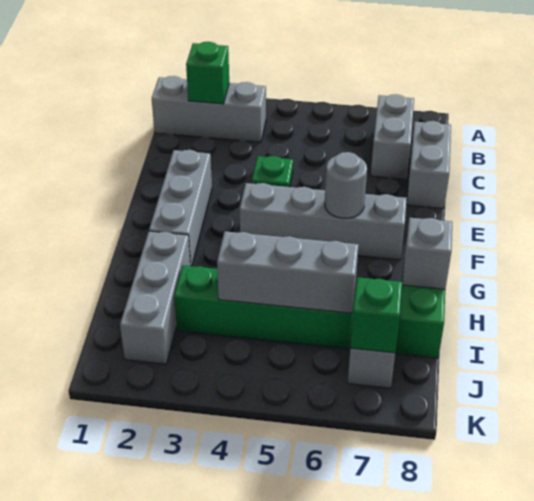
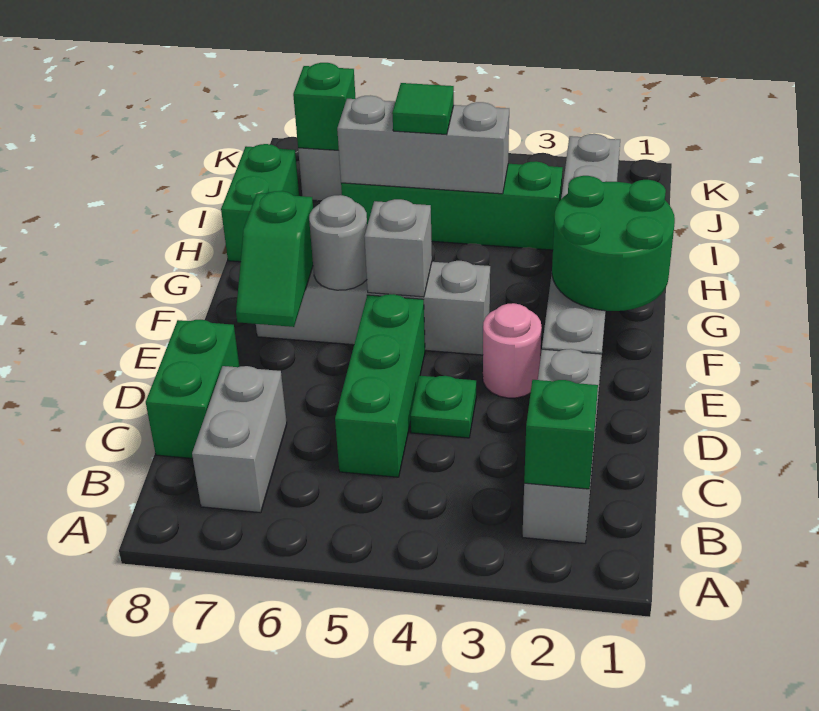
grey 1x3 brick [152,76,266,142] -> grey 1x3 brick turned to [522,349,601,543]
none -> green 1x3 brick [335,294,425,477]
grey 1x2 brick [407,121,451,209] -> green 1x2 brick [146,320,239,458]
none -> pink 1x1 round brick [483,303,542,398]
none -> green 1x2 slope [236,191,313,327]
none -> green 2x2 round brick [552,176,675,311]
grey 1x1 brick [403,218,452,289] -> grey 1x1 brick moved to [364,199,432,297]
none -> green 1x1 tile [392,83,454,135]

